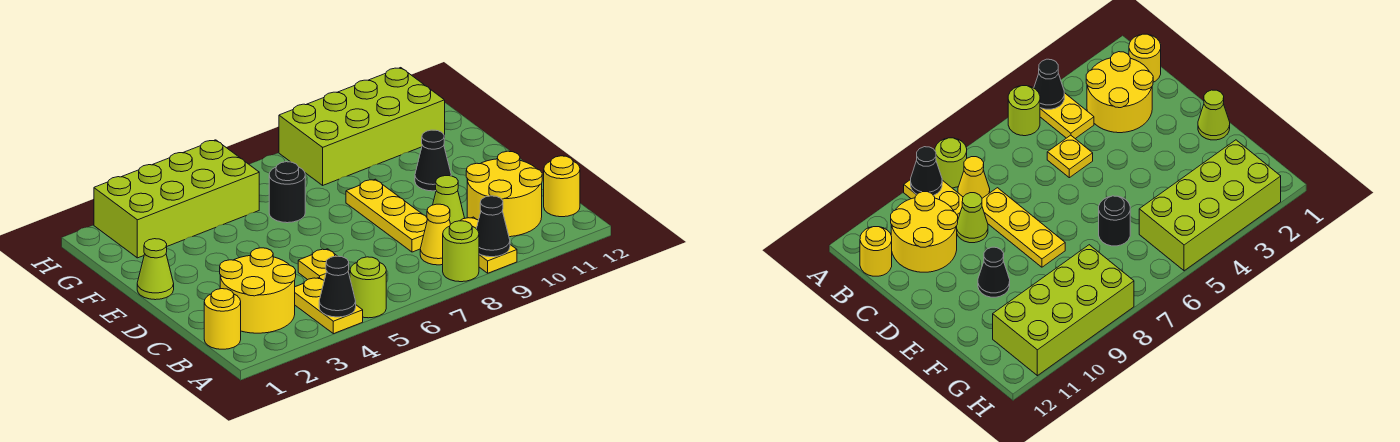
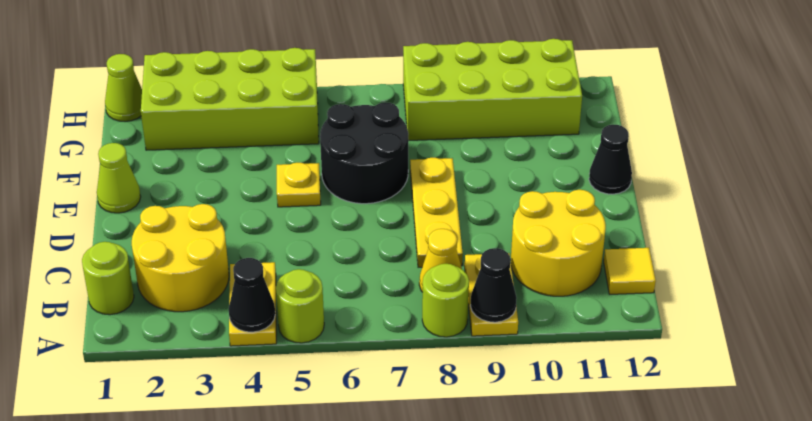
yellow 1x1 round brick [204,289,241,349] -> lime 1x1 round brick [82,242,134,315]
yellow 1x1 round brick [544,156,580,217] -> yellow 1x1 tile [604,248,656,294]
yellow 1x1 plate [298,249,349,280] -> yellow 1x1 plate moved to [277,163,321,207]
lime 1x1 cone [433,176,465,224] -> lime 1x1 cone moved to [105,54,142,122]
black 1x1 cone [415,130,451,191] -> black 1x1 cone moved to [589,125,632,194]
black 1x1 round brick [269,162,305,223] -> black 2x2 round brick [320,102,408,204]

